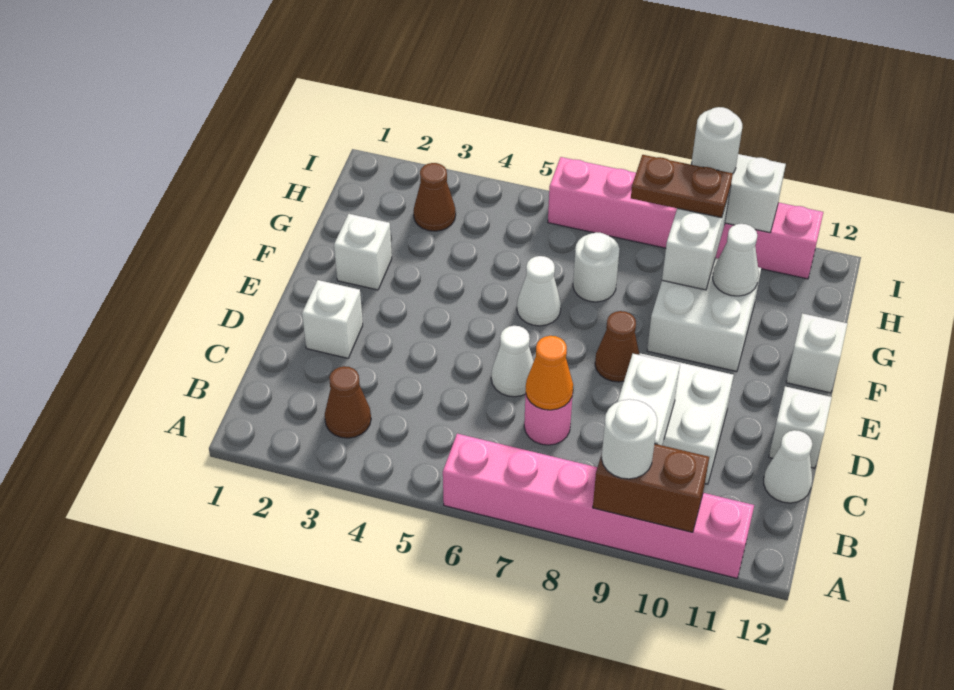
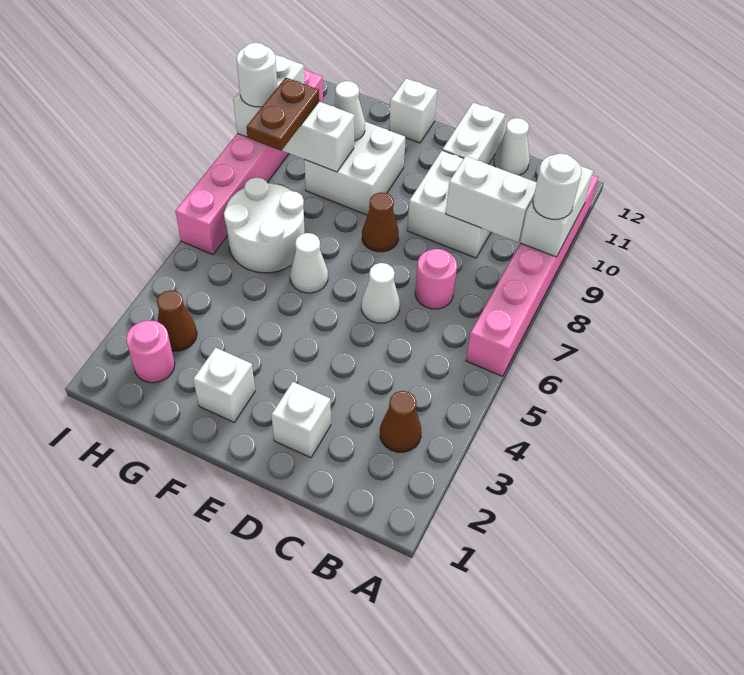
brown 1x2 brick [593,444,709,532] -> white 1x2 brick [520,166,593,257]
orange 1x1 cone [526,336,573,410] -> none
white 1x1 brick [769,386,832,468] -> white 1x2 brick [443,103,505,164]
white 1x1 round brick [573,232,620,302] -> white 2x2 round brick [224,177,305,273]
none -> pink 1x1 round brick [126,321,175,383]

